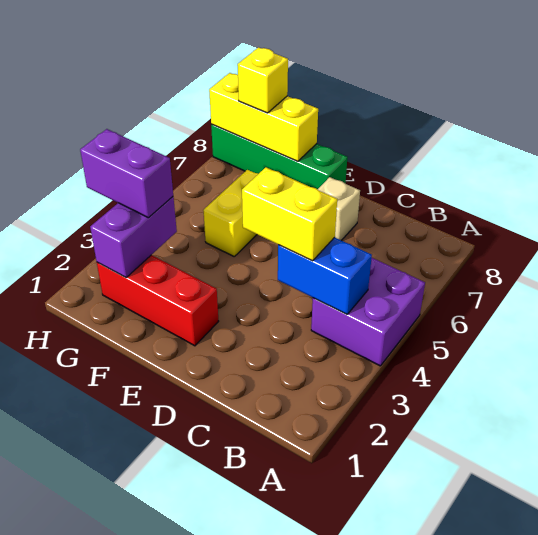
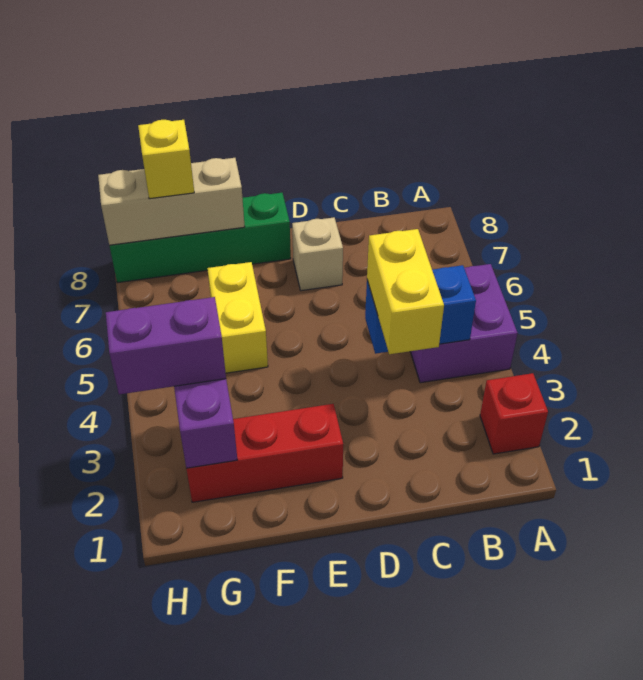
none -> red 1x1 brick [480,373,548,454]
yellow 1x2 brick [242,167,337,261] -> yellow 1x2 brick turned to [367,229,444,354]
yellow 1x3 brick [209,73,318,161] -> tan 1x3 brick [98,158,245,245]

